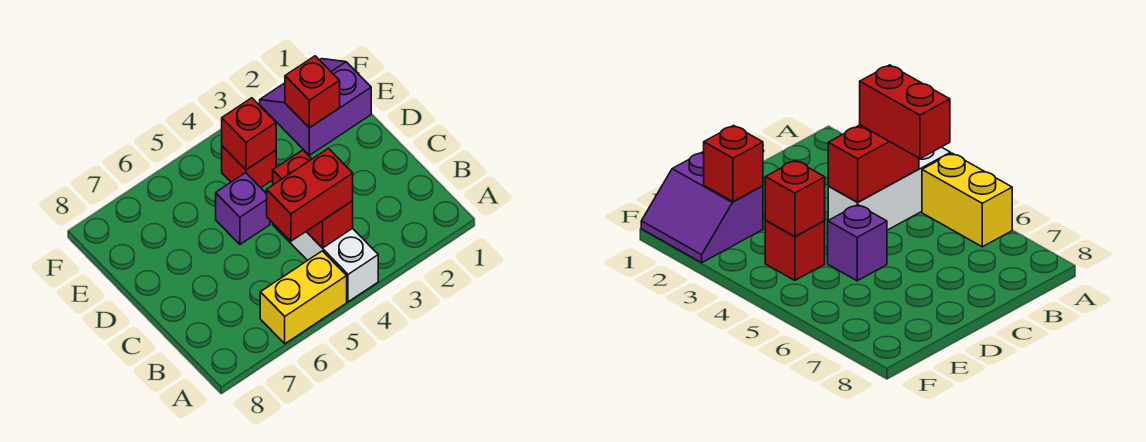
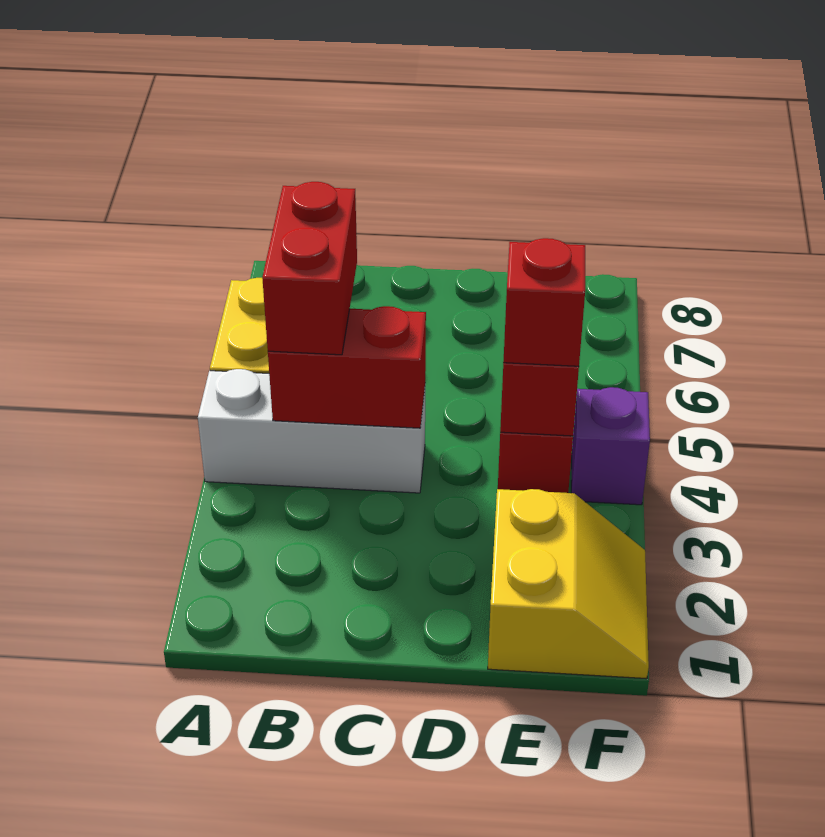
purple 1x1 brick [216,173,270,244] -> purple 1x1 brick moved to [571,387,650,505]
purple 2x2 slope [260,59,371,155] -> yellow 2x2 slope [488,489,649,679]
red 1x1 brick [285,56,340,128] -> red 1x1 brick moved to [503,238,585,366]

